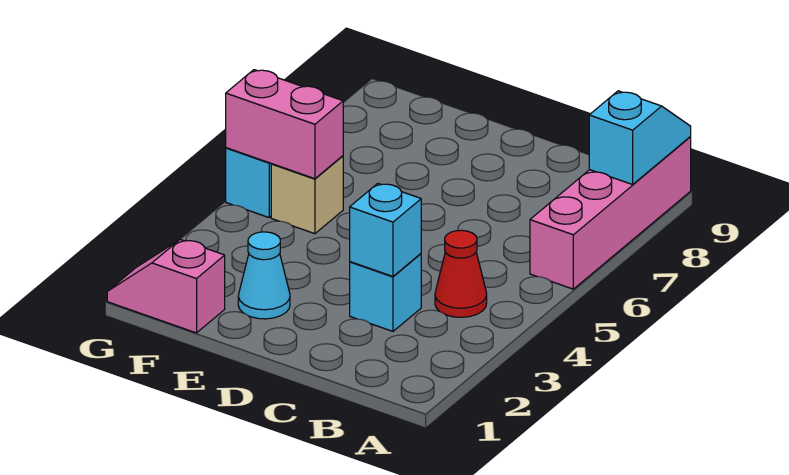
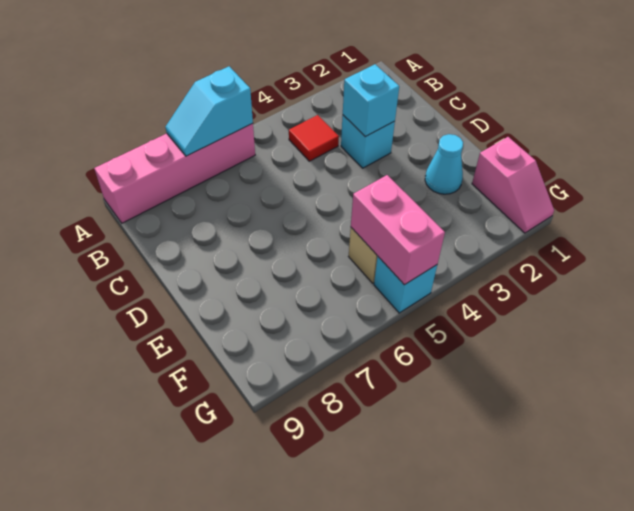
cyan 1x2 slope [589,91,691,185] -> cyan 1x2 slope moved to [165,66,253,156]
red 1x1 cone [435,230,487,317] -> red 1x1 tile [289,115,339,161]

